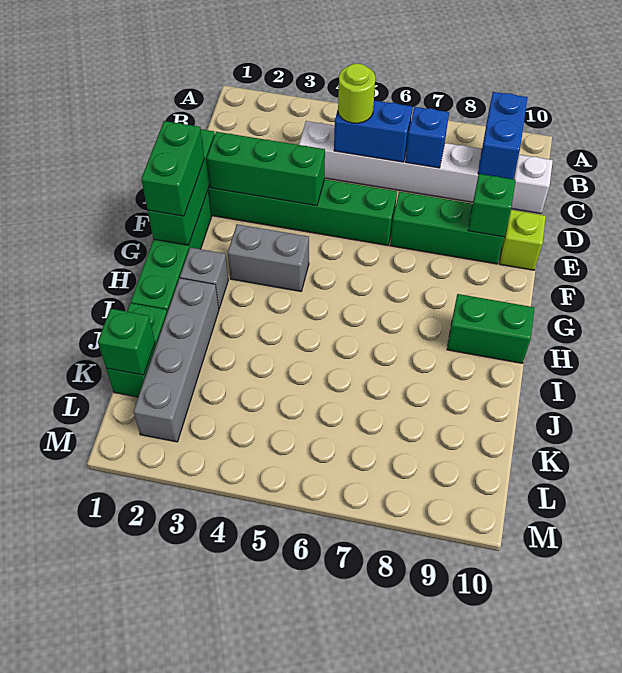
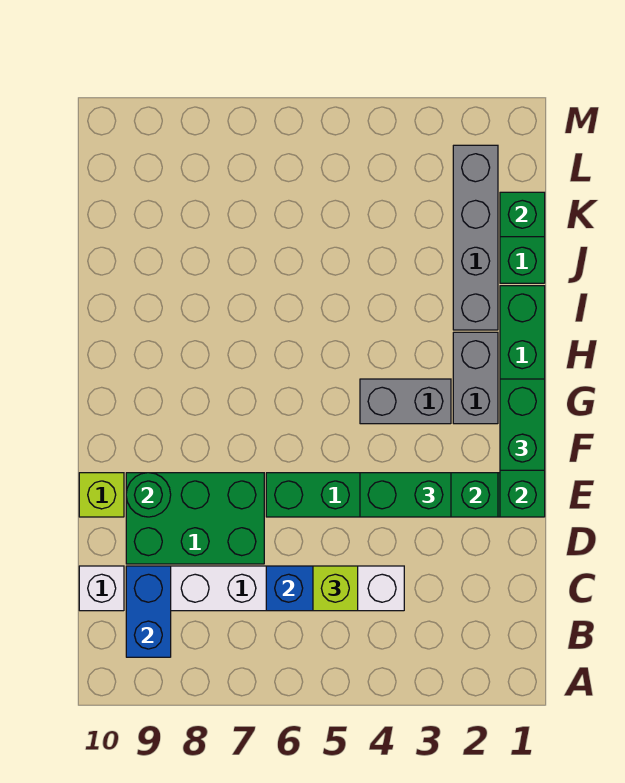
lime 1x1 round brick [338,63,375,123] -> lime 1x1 brick [313,566,358,611]
blue 1x1 brick [405,107,449,168] -> none
green 1x3 brick [390,192,504,264] -> green 2x3 brick [126,473,264,564]
green 1x1 brick [468,174,515,237] -> green 1x1 round brick [126,473,171,517]
grey 1x1 brick [180,248,228,308] -> grey 1x2 brick [453,332,498,424]
green 1x2 brick [447,294,535,363] -> green 1x2 brick moved to [360,473,451,517]

